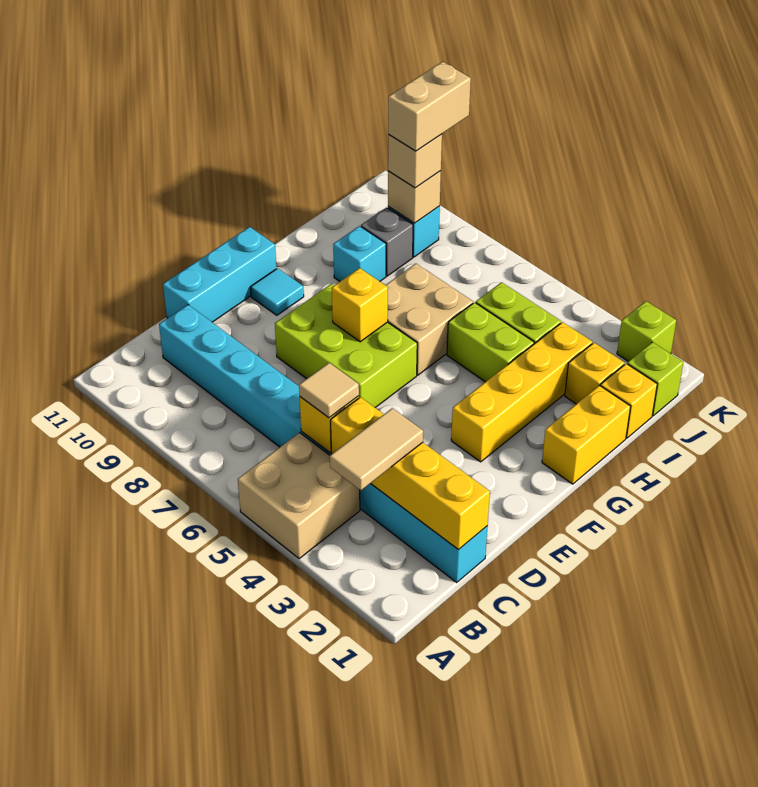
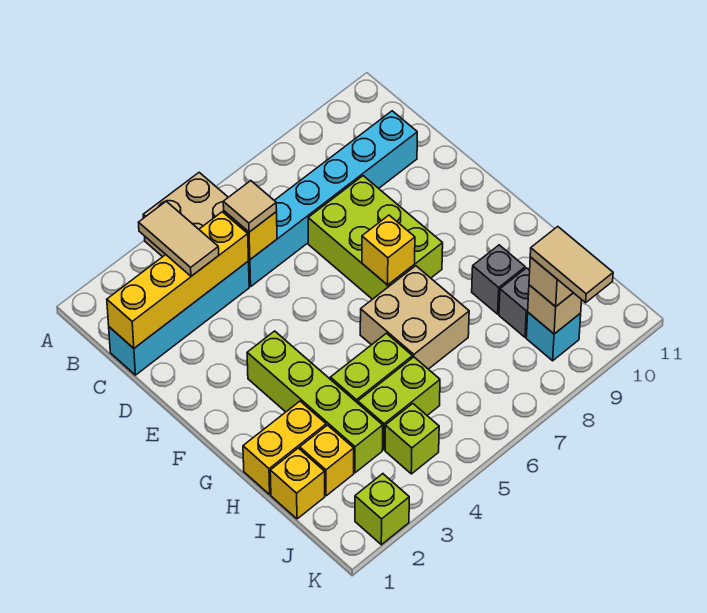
cyan 1x3 brick [163,227,276,322] -> none
lime 2x3 brick [275,284,417,407] -> lime 2x3 brick turned to [308,176,443,299]
yellow 1x4 brick [451,322,592,462] -> lime 1x4 brick [247,331,383,473]
cyan 1x1 tile [251,268,304,315] -> none
yellow 1x2 brick [542,385,631,484] -> yellow 1x2 brick turned to [243,401,326,494]
cyan 1x1 brick [333,226,386,281] -> grey 1x1 brick [472,245,525,314]
lime 1x1 brick [627,342,683,416] -> lime 1x1 brick moved to [385,404,439,474]
tan 1x2 brick [388,62,471,151] -> tan 1x2 tile [530,227,613,303]

